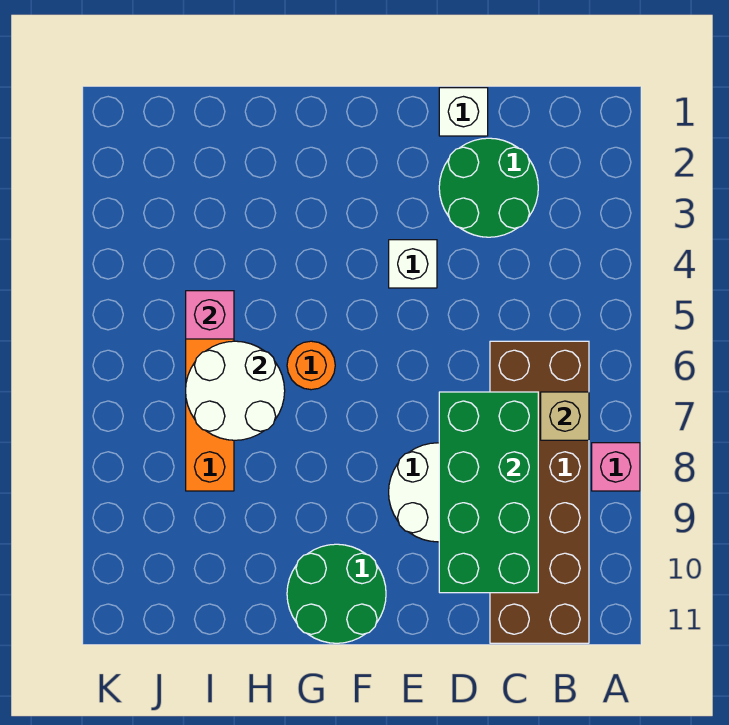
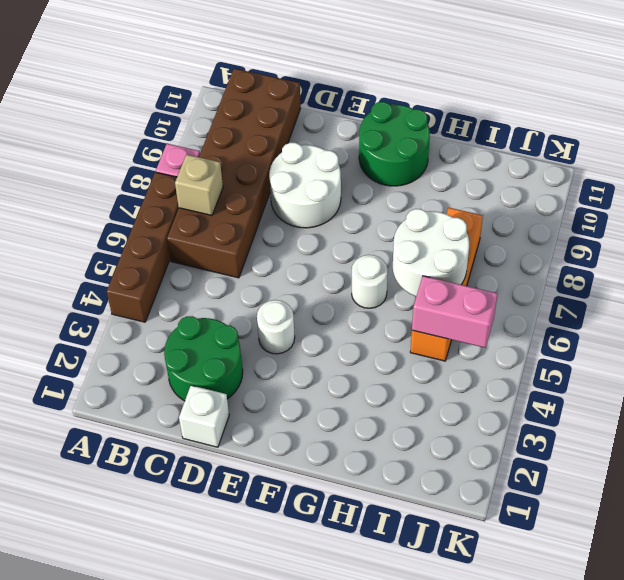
none -> brown 1x4 brick [107,172,179,322]
green 2x4 brick [439,392,538,593] -> none
white 1x1 brick [389,240,437,288] -> white 1x1 round brick [257,300,295,354]
orange 1x1 round brick [287,341,335,390] -> white 1x1 round brick [352,255,388,308]
pink 1x1 brick [186,291,234,339] -> pink 1x2 brick [412,276,497,348]

